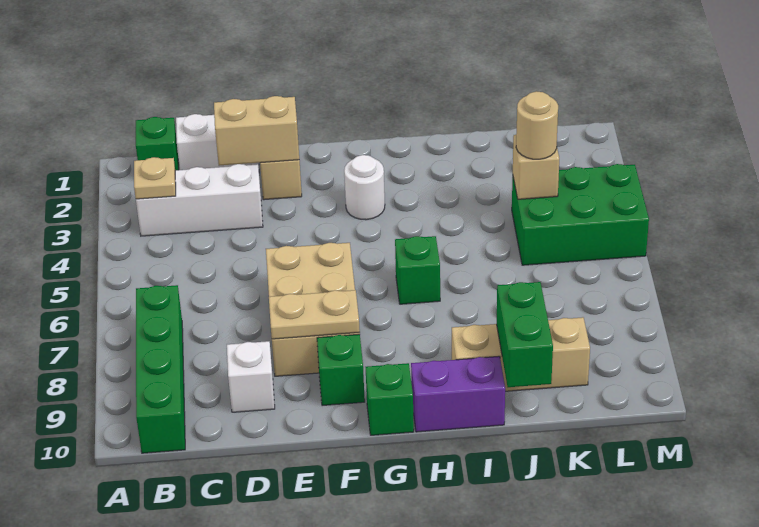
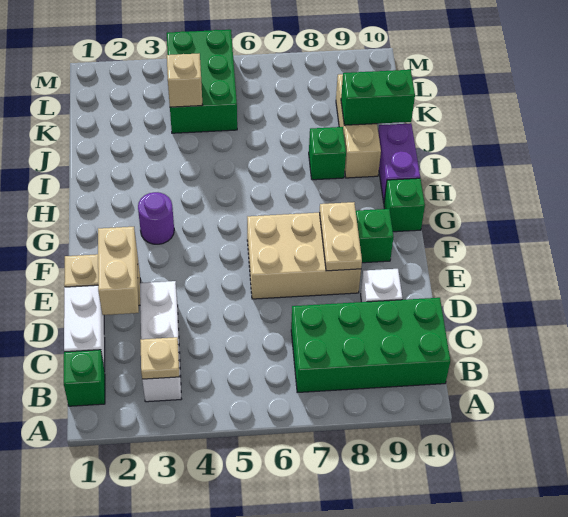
green 1x4 brick [136,285,185,453] -> green 2x4 brick [291,298,450,393]
white 1x1 round brick [344,155,385,220] -> purple 1x1 round brick [138,192,174,244]
green 1x1 brick [395,236,440,304] -> green 1x1 brick moved to [309,127,346,180]
tan 1x1 round brick [516,91,558,159] -> none

